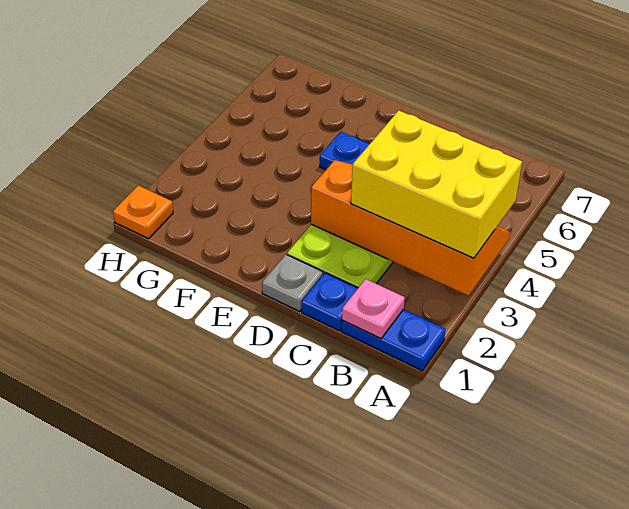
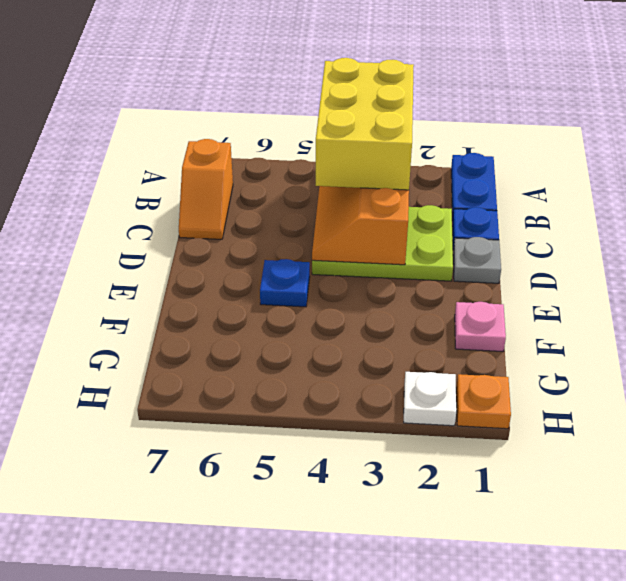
pink 1x1 plate [342,279,405,339] -> pink 1x1 plate moved to [455,302,506,352]
none -> orange 1x2 slope [179,139,233,239]
none -> white 1x1 plate [404,372,456,426]

